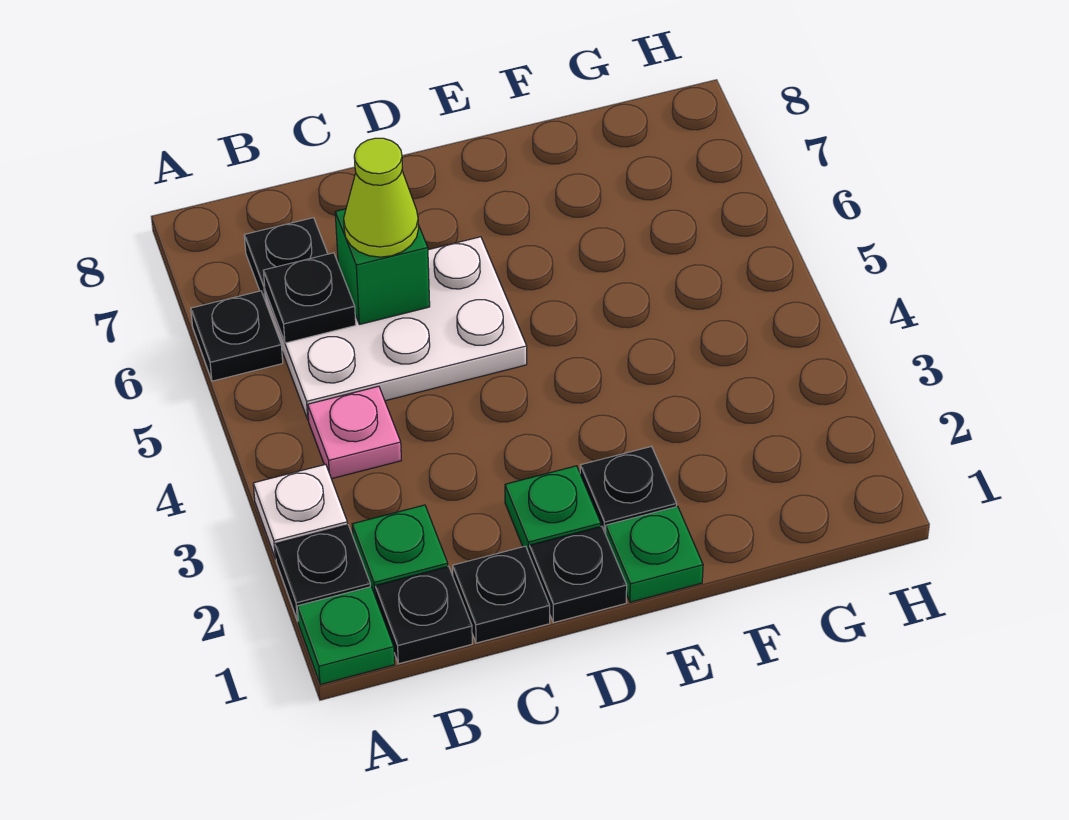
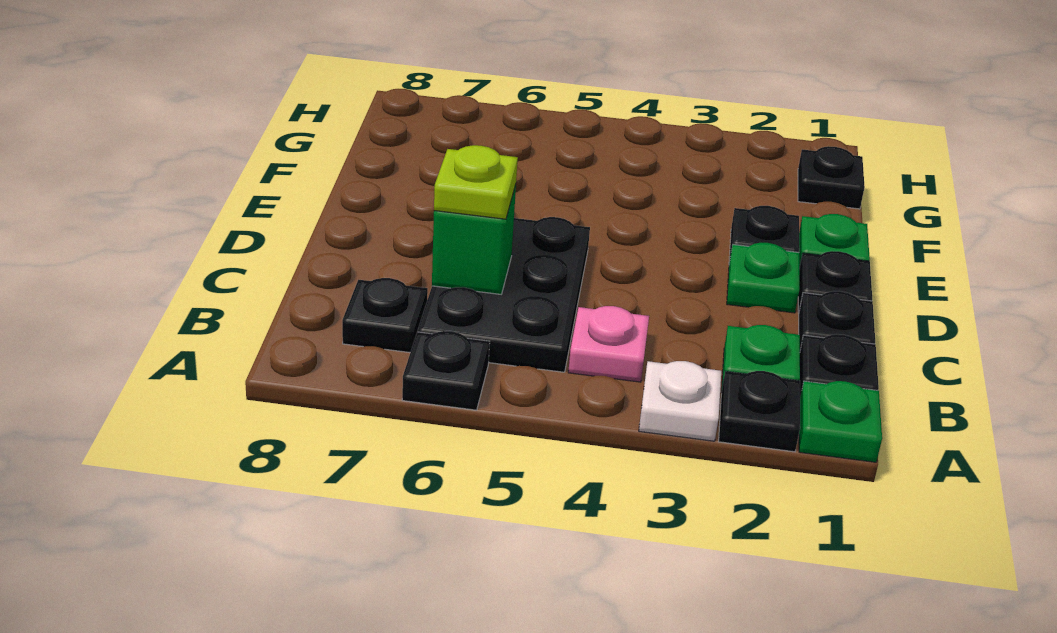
white 2x3 plate [265,237,527,420] -> black 2x3 plate [418,217,590,372]
black 1x1 plate [263,253,356,343] -> black 1x1 plate moved to [798,146,865,209]
lime 1x1 cone [344,138,419,257] -> lime 1x1 plate [434,145,518,219]

